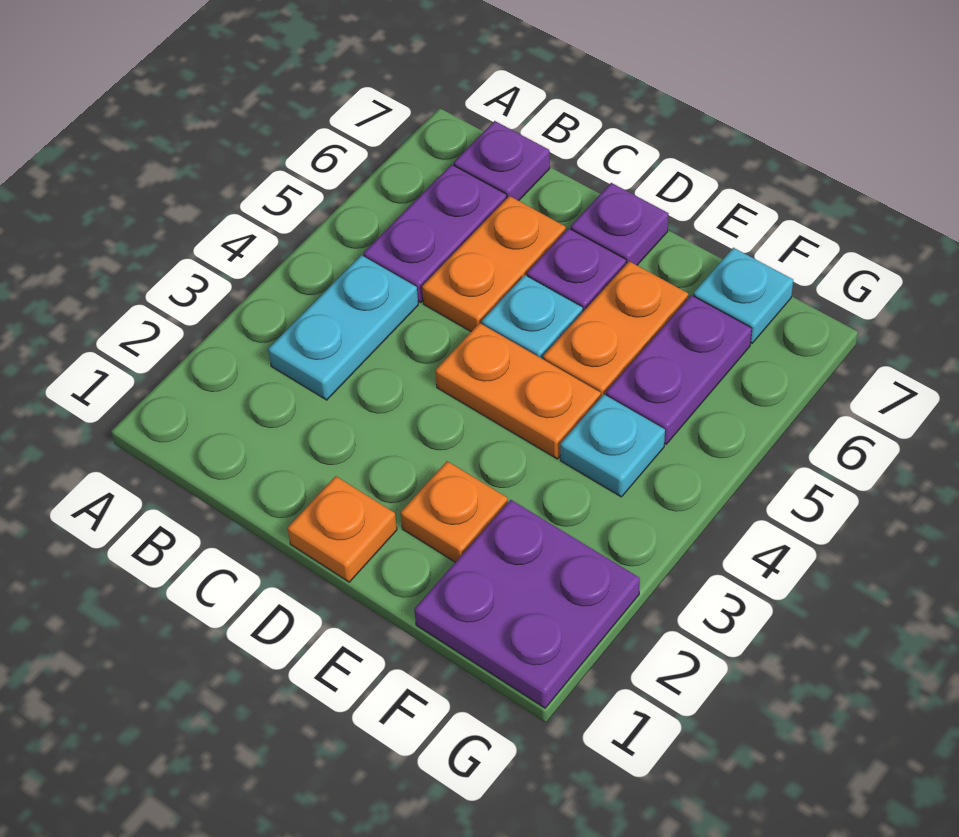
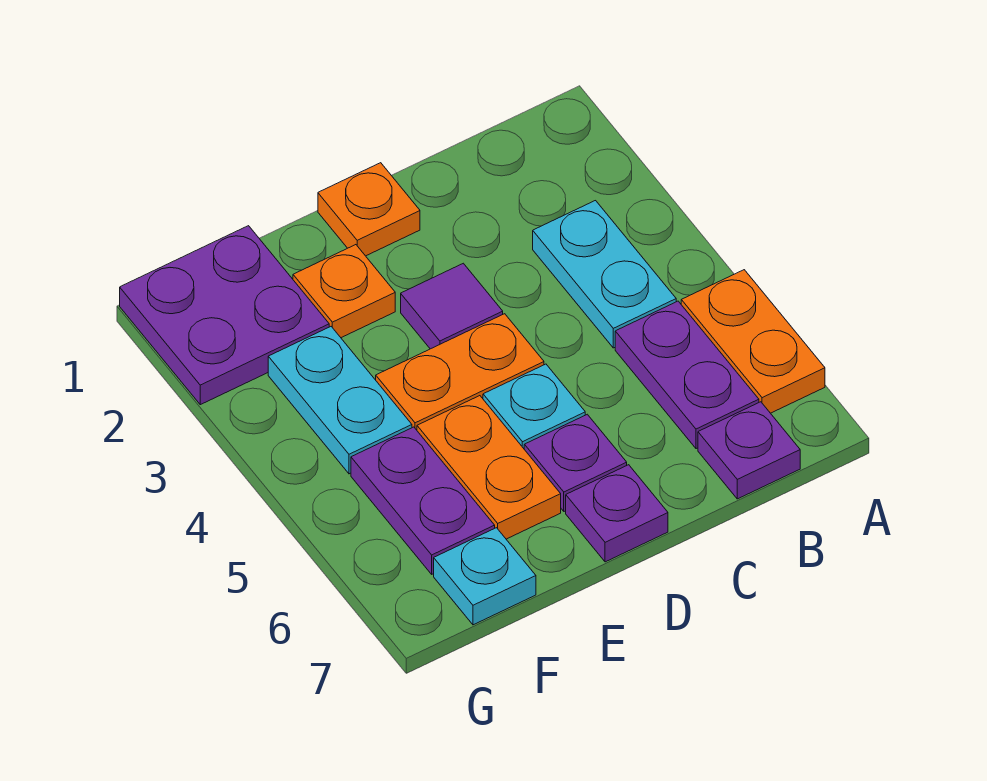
orange 1x2 plate [422,196,566,331] -> orange 1x2 plate moved to [681,270,825,413]
none -> purple 1x1 tile [401,263,503,349]
cyan 1x1 plate [560,395,665,497] -> cyan 1x2 plate [268,327,412,474]

